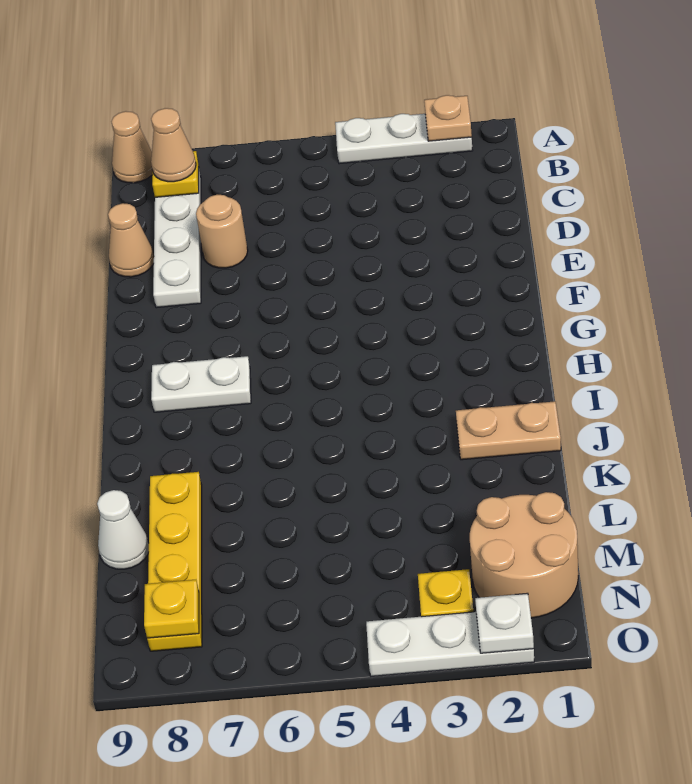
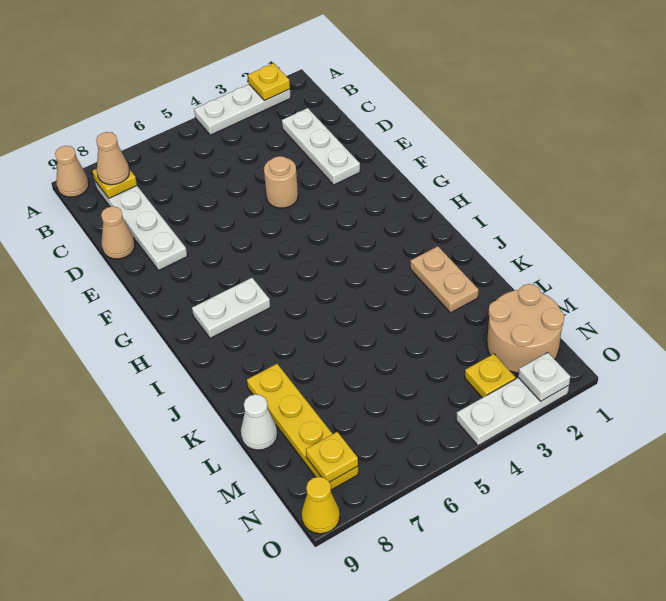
tan 1x1 plate [424,95,472,141] -> yellow 1x1 plate [248,63,290,101]
none -> white 1x3 plate [282,108,360,185]
tan 1x1 round brick [196,195,248,268] -> tan 1x1 round brick moved to [264,156,298,208]
tan 1x2 plate [456,401,561,460] -> tan 1x2 plate turned to [410,246,479,313]
none -> yellow 1x1 cone [302,477,340,534]

